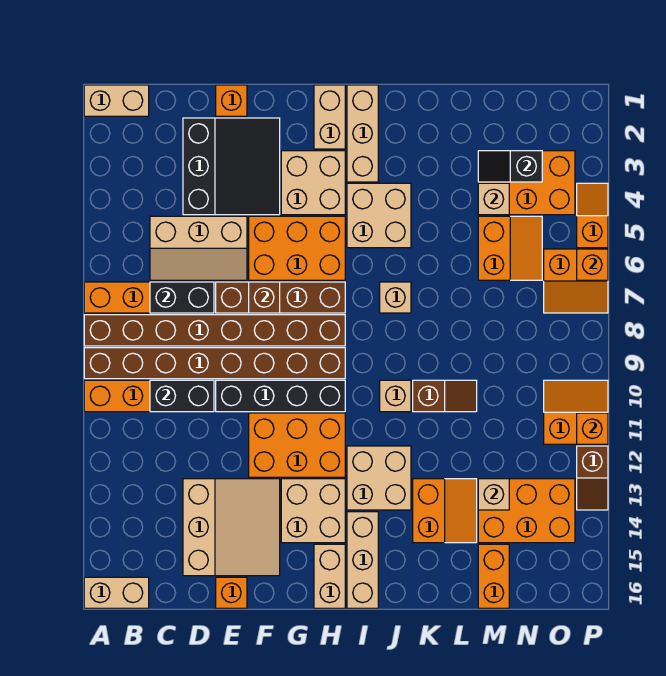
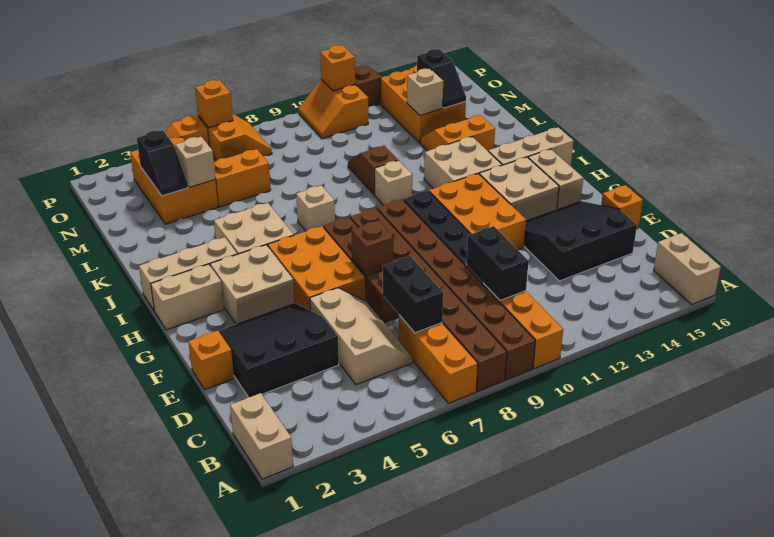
tan 3x3 slope [183,479,280,576] -> black 3x3 slope [524,201,637,281]
tan 1x2 brick [314,544,345,608] -> tan 1x2 brick turned to [528,149,583,210]
none -> black 1x2 slope [417,49,466,108]
orange 1x2 brick [478,544,509,608] -> none

